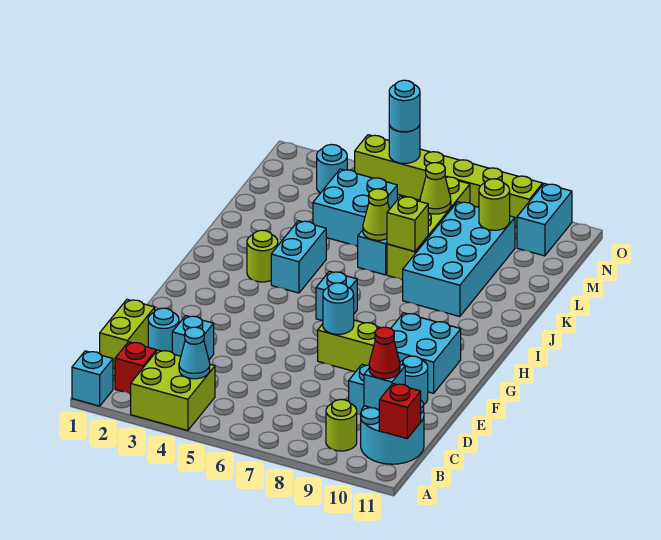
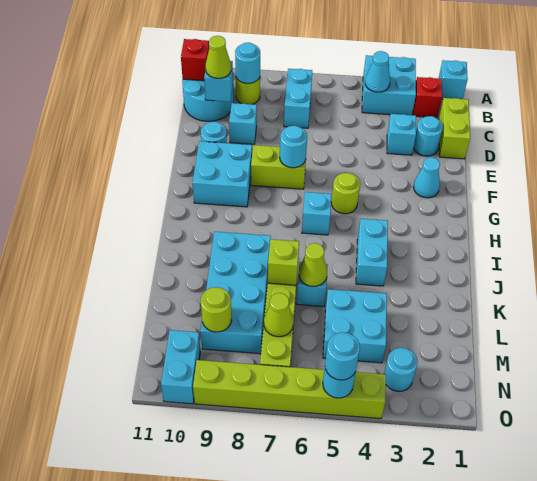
lime 2x2 brick [131,350,215,431] -> cyan 2x2 brick [362,55,416,115]
none -> cyan 1x2 brick [284,69,312,128]
none -> cyan 1x1 round brick [235,42,260,84]
red 1x1 cone [369,327,400,379] -> lime 1x1 cone [206,36,231,78]
none -> cyan 1x1 cone [413,157,440,198]
lime 1x1 round brick [247,230,278,282] -> lime 1x1 round brick moved to [331,173,360,214]

